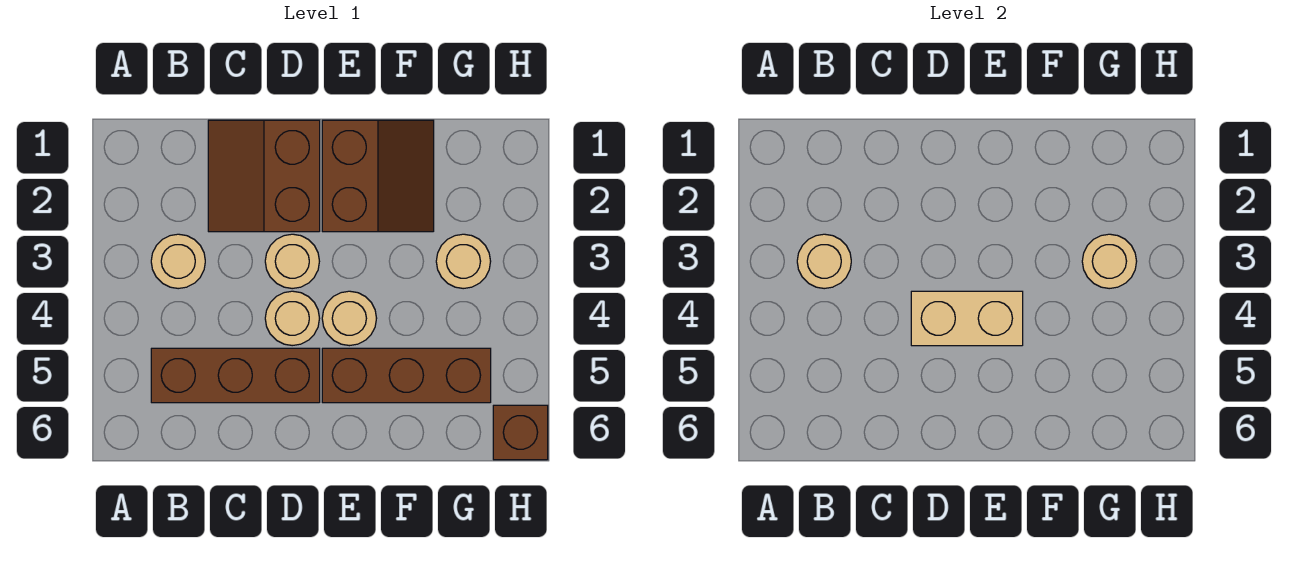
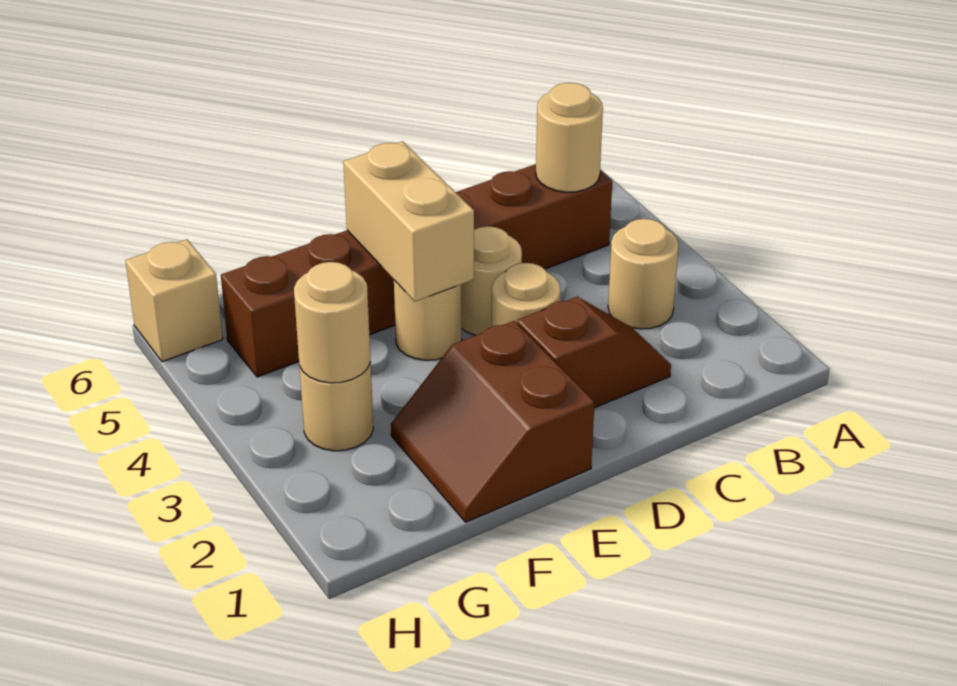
tan 1x1 round brick [797,234,851,289] -> tan 1x1 round brick moved to [536,83,603,192]
brown 2x2 slope [208,120,320,232] -> brown 1x2 slope [517,297,671,408]
tan 1x2 brick [911,291,1023,346] -> tan 1x2 brick turned to [343,141,474,301]
brown 1x1 brick [493,405,548,460] -> tan 1x1 brick [125,239,223,362]

